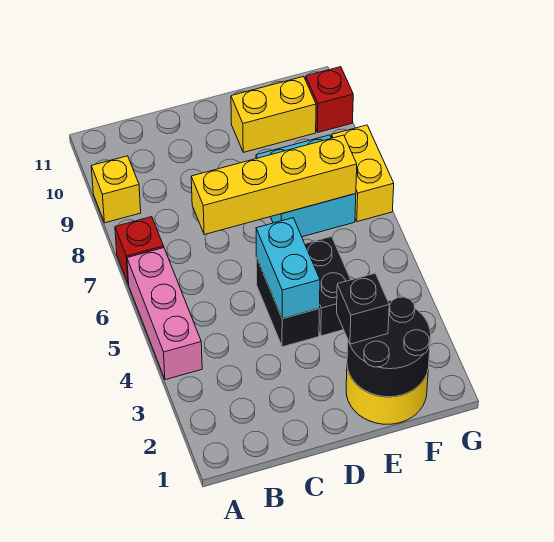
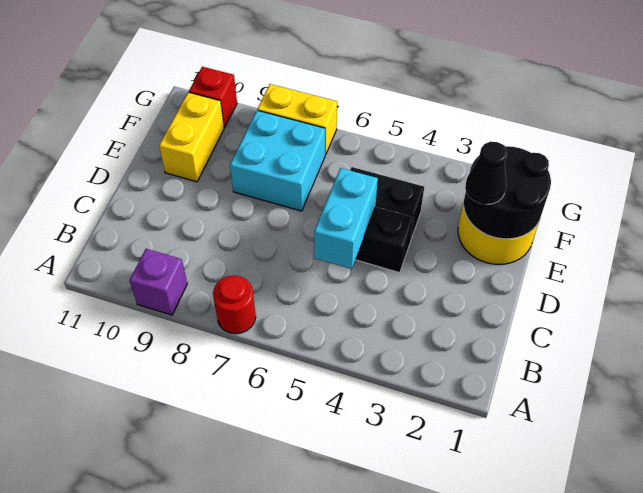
pink 1x3 brick [127,248,202,380] -> none
red 1x1 brick [115,217,164,284] -> red 1x1 round brick [213,276,256,334]
yellow 1x1 brick [91,156,141,223] -> purple 1x1 brick [130,249,187,315]
yellow 1x4 brick [191,135,357,235] -> none
cyan 1x2 brick [256,218,320,319] -> cyan 1x2 brick turned to [314,168,378,269]
black 1x1 brick [337,273,389,344] -> black 1x1 cone [465,142,507,204]

